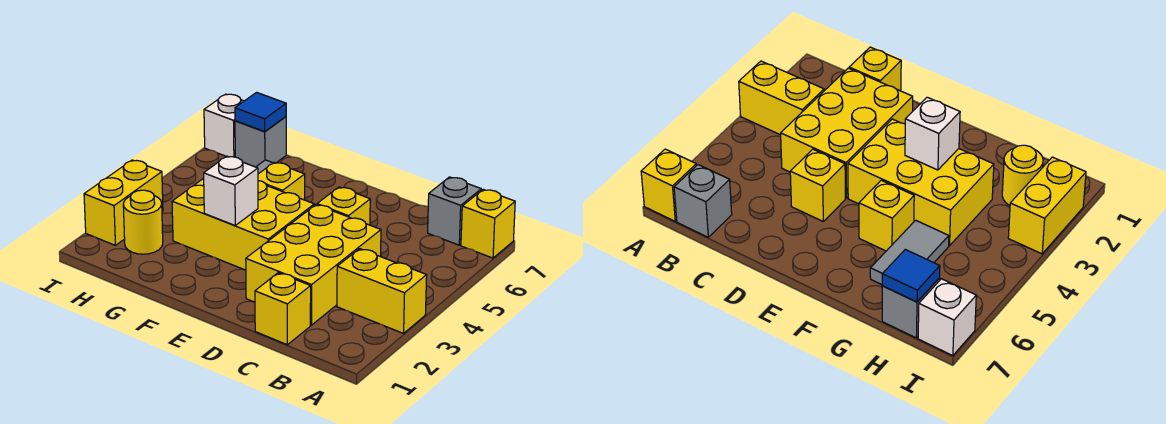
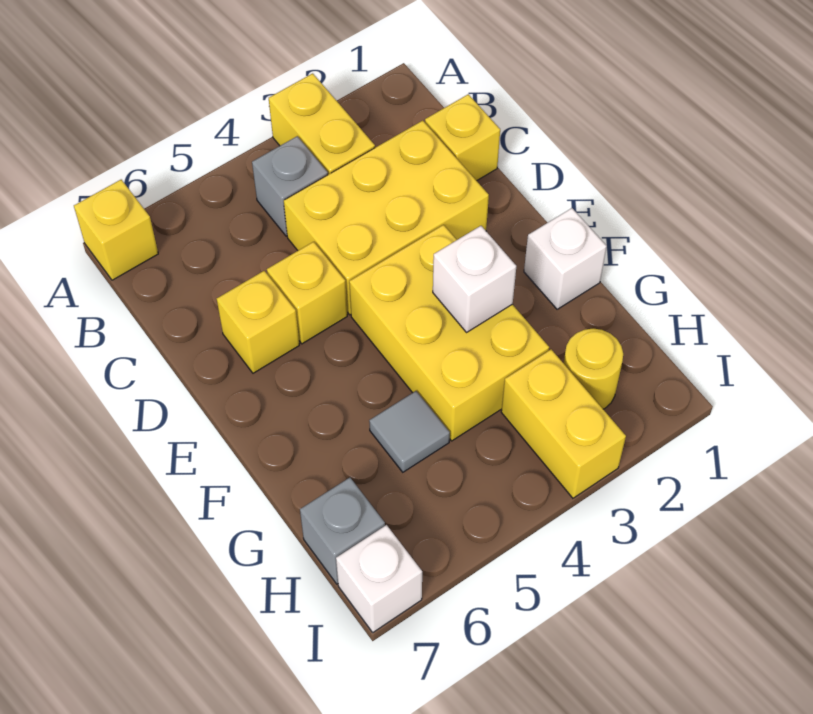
grey 1x1 brick [428,177,481,245] -> grey 1x1 brick moved to [252,136,328,236]
none -> white 1x1 brick [524,208,607,309]
yellow 1x1 brick [258,162,305,200] -> yellow 1x1 brick moved to [217,271,299,373]
grey 1x2 tile [870,220,949,285] -> grey 1x1 tile [369,391,450,472]
blue 1x1 tile [235,92,286,132] -> none
yellow 1x2 brick [84,160,163,245] -> yellow 1x2 brick turned to [501,349,626,498]

